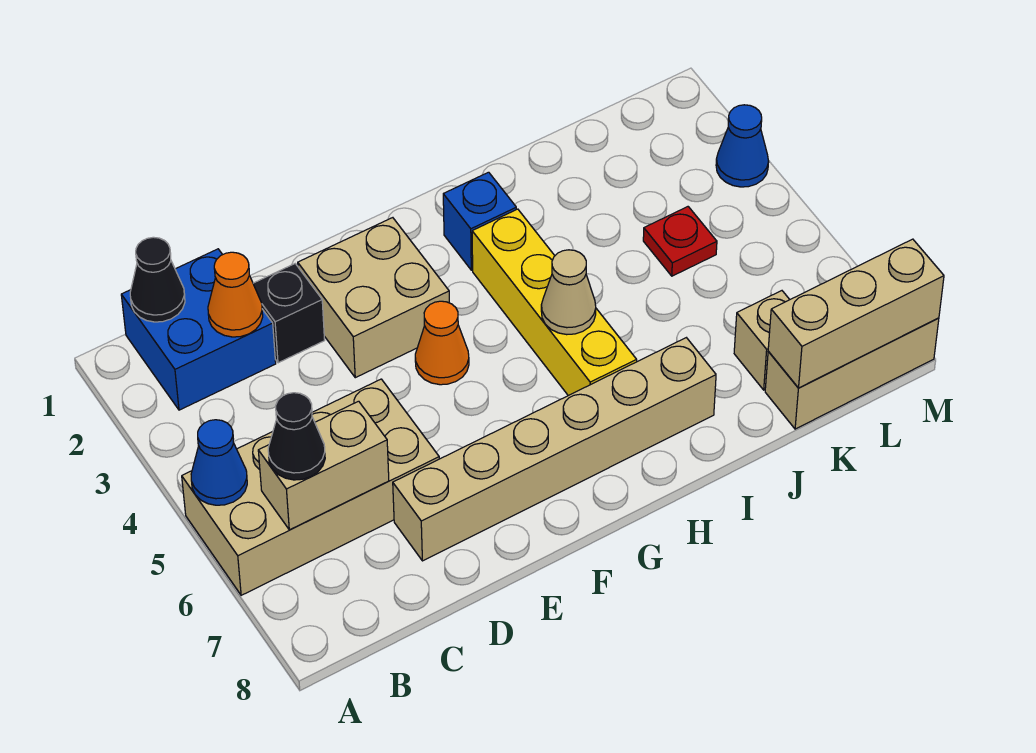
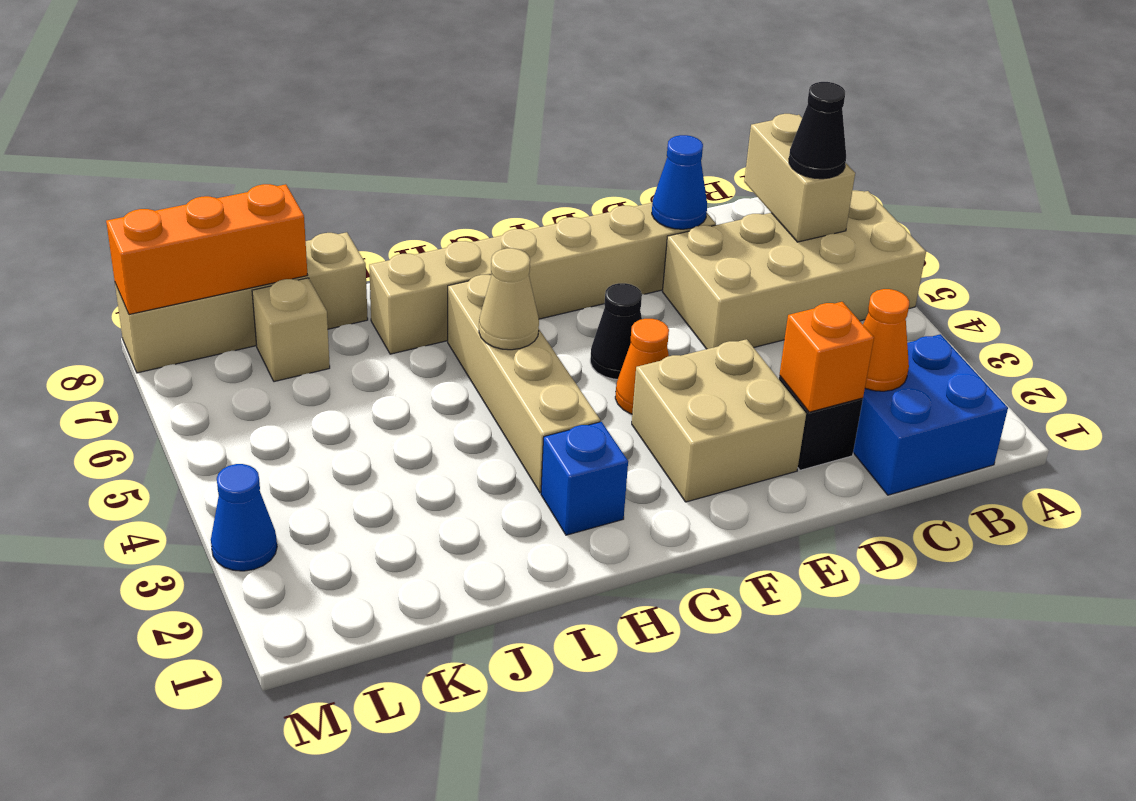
blue 1x1 cone [191,420,247,505] -> blue 1x1 cone moved to [652,135,707,229]
black 1x1 cone [130,237,185,322] -> black 1x1 cone moved to [590,283,642,379]
tan 1x2 brick [258,401,389,530] -> tan 1x2 brick turned to [744,114,855,242]
none -> orange 1x1 brick [780,302,874,412]
yellow 1x4 brick [472,209,637,396] -> tan 1x4 brick [448,275,600,493]
red 1x1 plate [643,207,717,276] -> none
tan 1x3 brick [765,318,939,429] -> tan 1x4 brick [115,232,368,373]
tan 1x3 brick [768,239,944,388] -> orange 1x3 brick [106,184,307,314]

